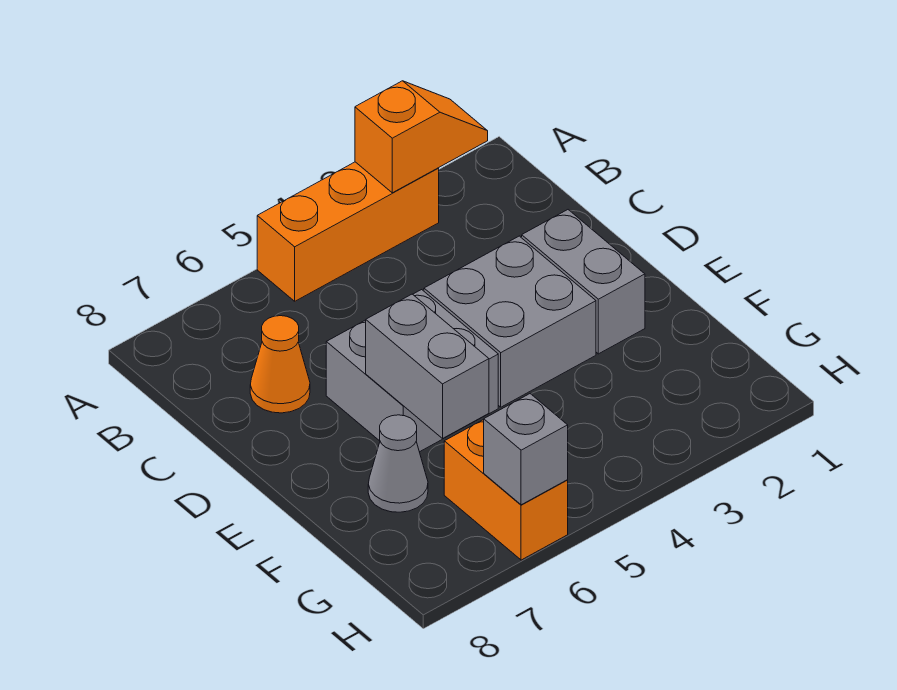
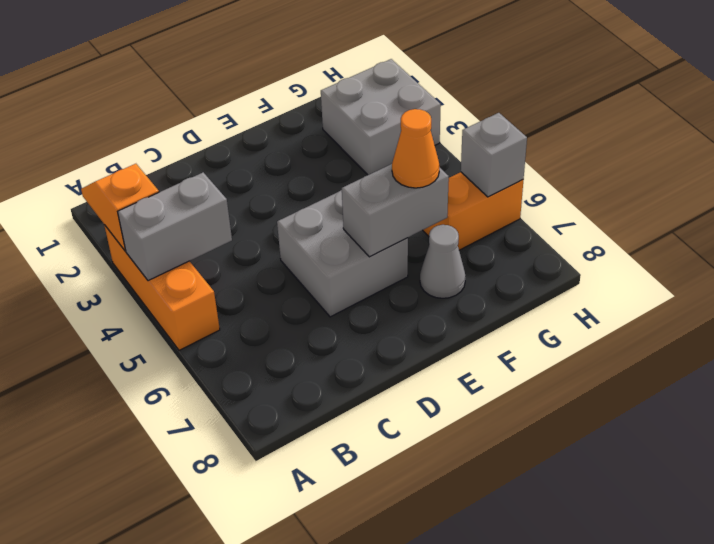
orange 1x1 cone [250,316,310,413] -> orange 1x1 cone moved to [392,109,439,188]
grey 1x2 brick [522,210,645,354] -> grey 1x2 brick moved to [118,172,232,281]
grey 2x2 brick [424,236,596,407] -> grey 2x2 brick moved to [321,59,441,175]

